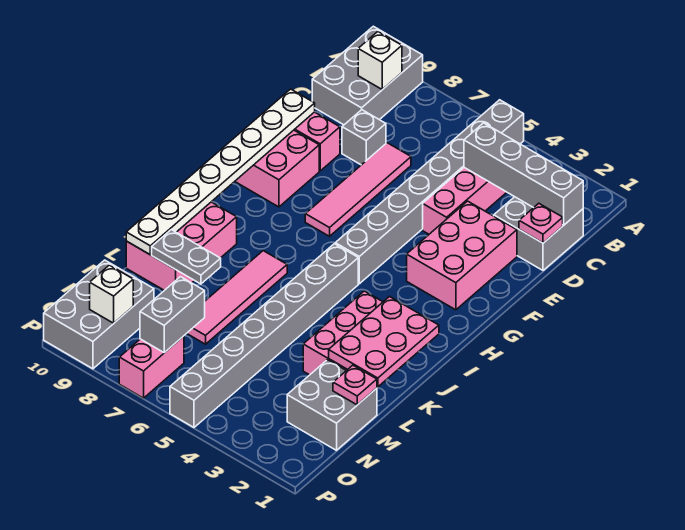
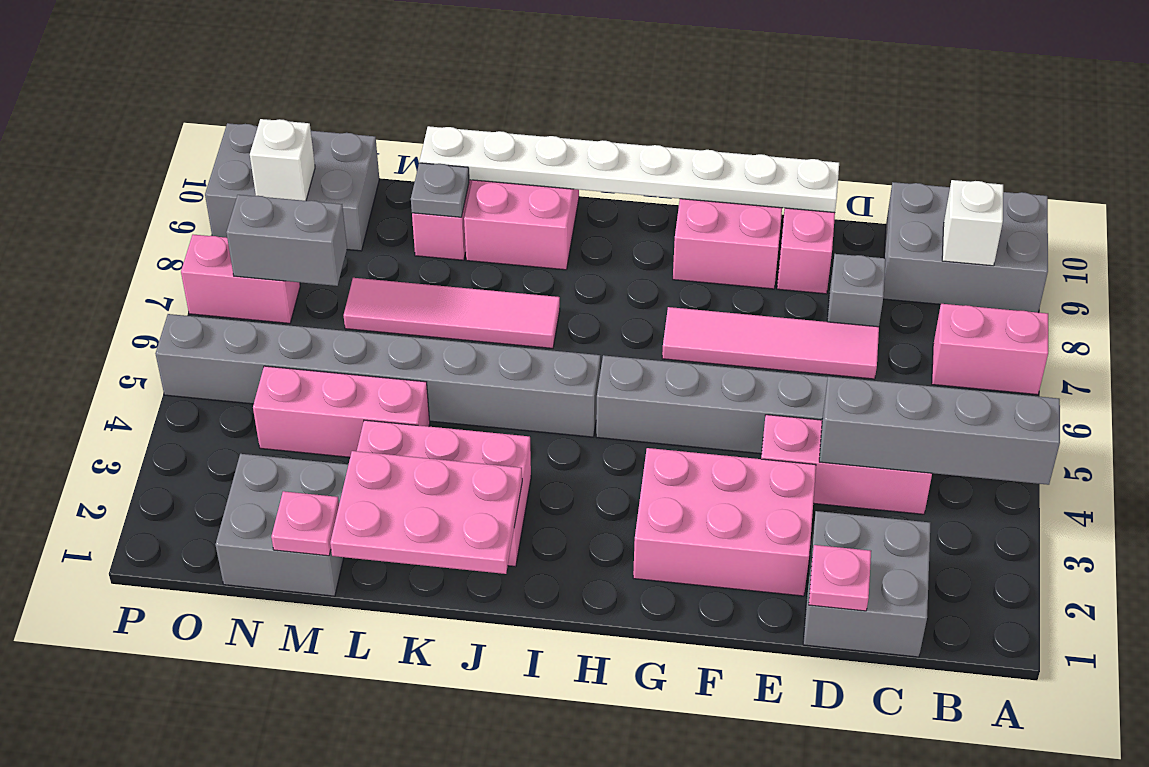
none -> pink 1x2 brick [932,304,1048,395]
grey 1x4 brick [464,123,583,225] -> grey 1x4 brick turned to [819,377,1060,485]
none -> pink 1x3 brick [253,366,430,457]
grey 1x2 plate [152,230,221,284] -> grey 1x1 plate [411,163,469,217]

